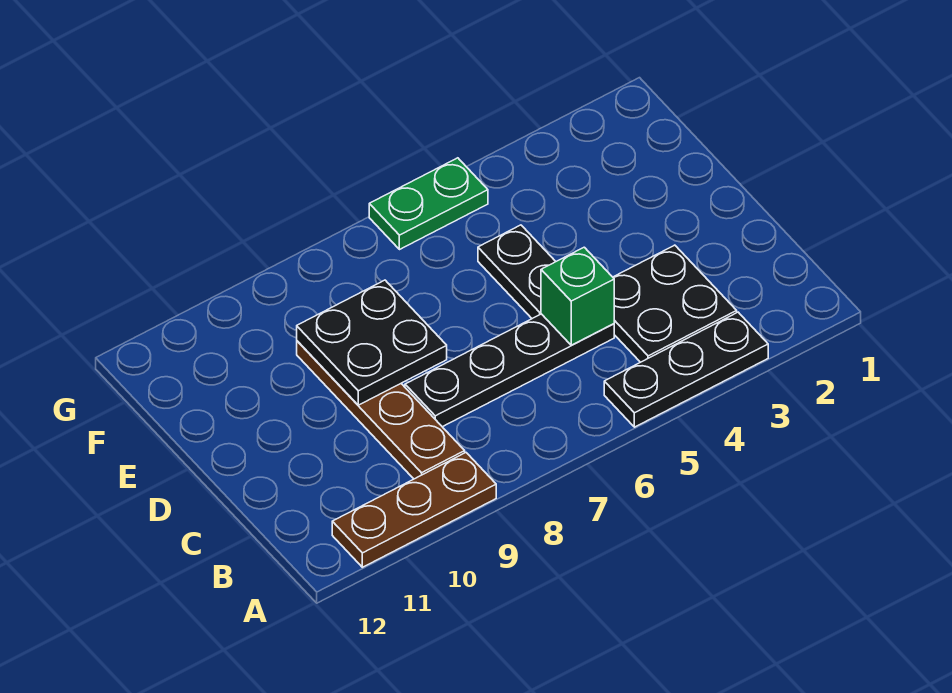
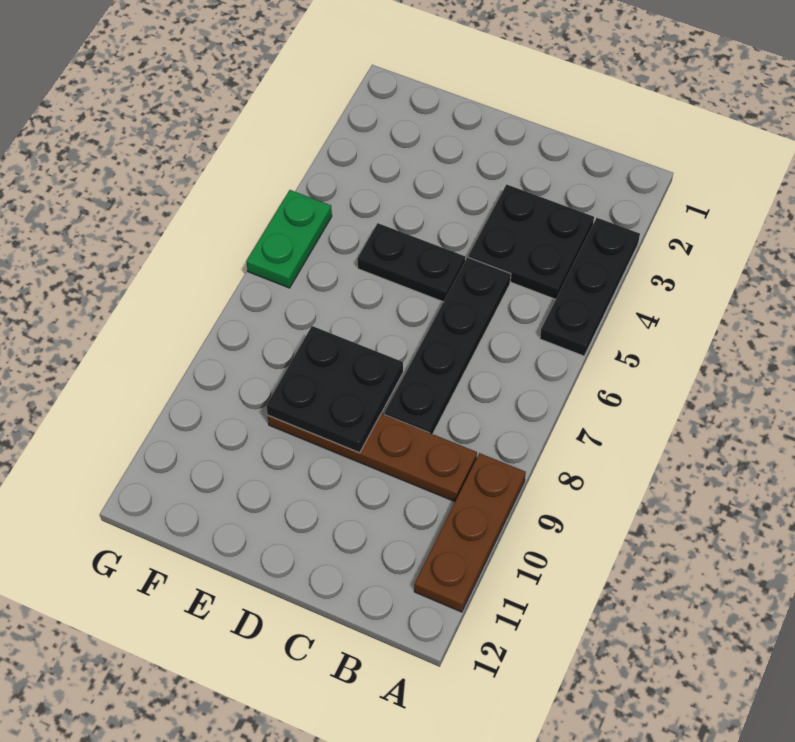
green 1x1 brick [541,247,614,345] -> none

